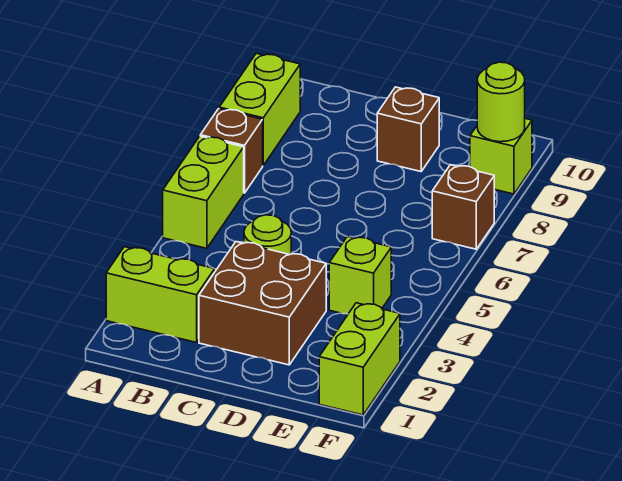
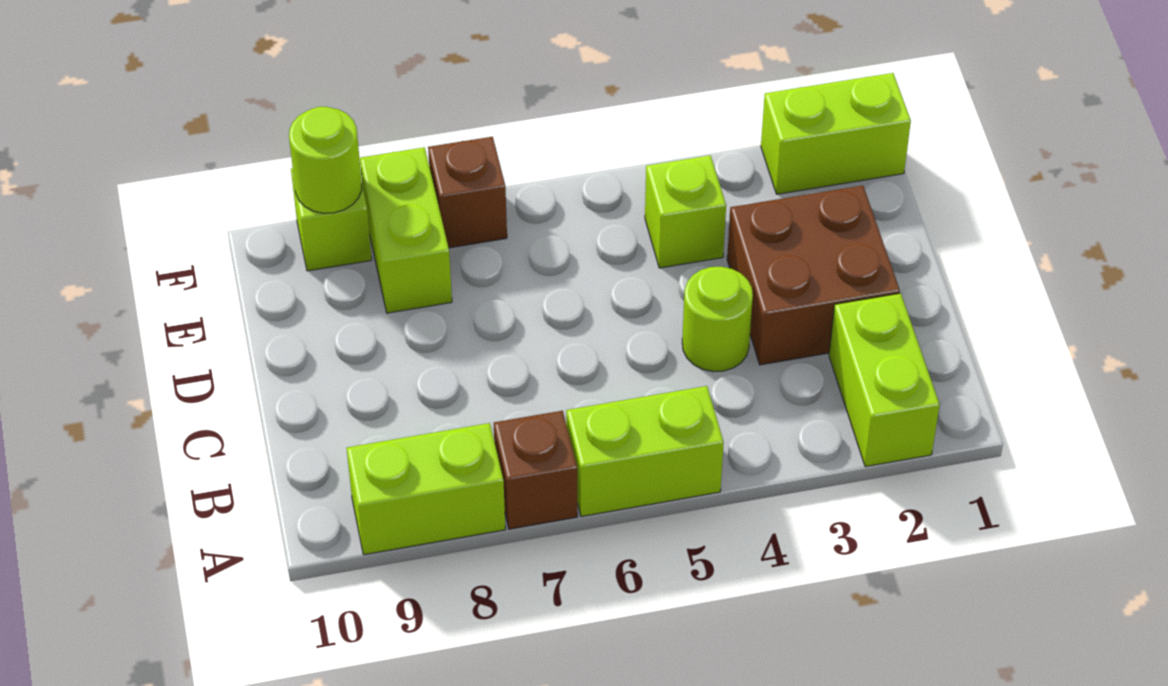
brown 1x1 brick [377,87,439,172] -> none
none -> lime 1x2 brick [360,147,452,313]

